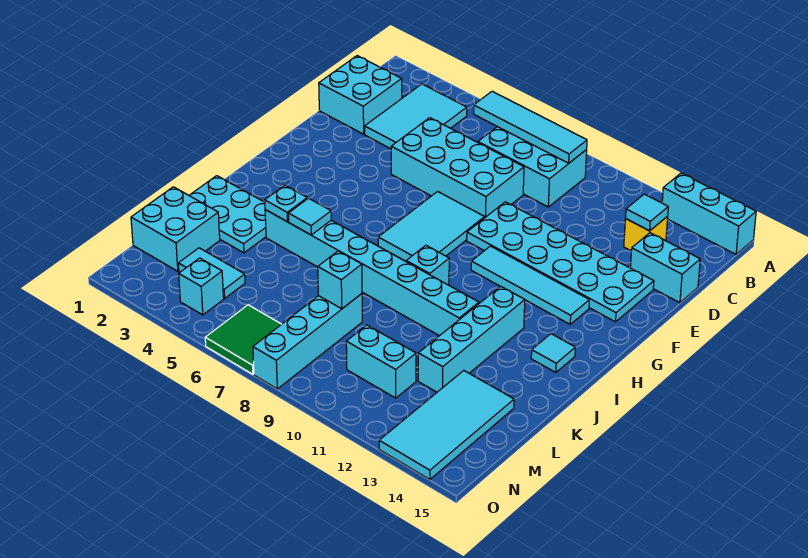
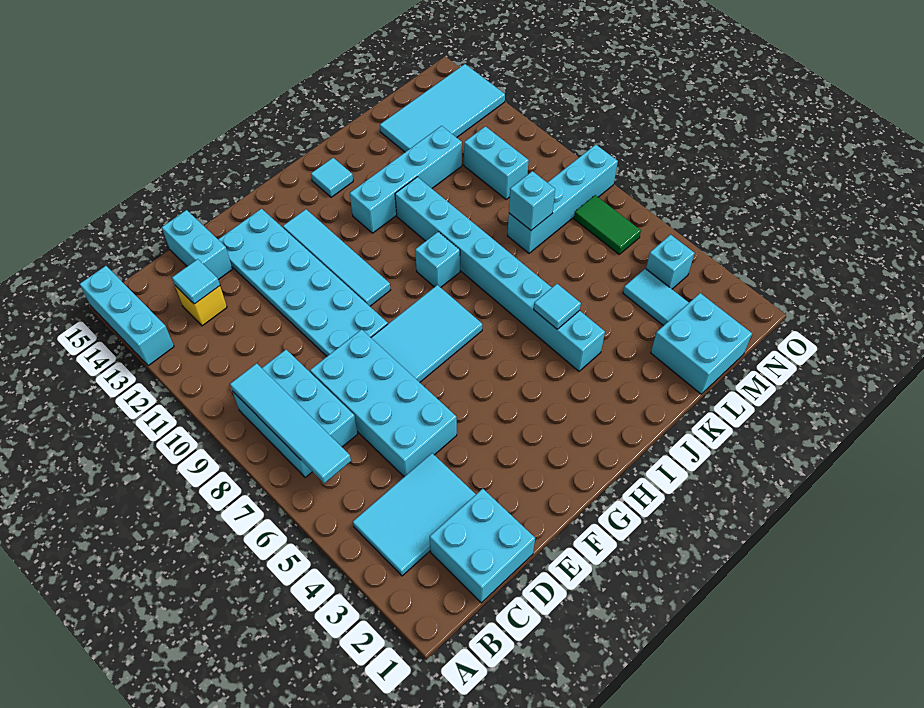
cyan 2x3 plate [189,176,266,253] -> none
cyan 1x1 plate [265,185,307,222] -> none
green 2x2 tile [205,305,281,374] -> green 1x2 tile [574,195,641,254]

